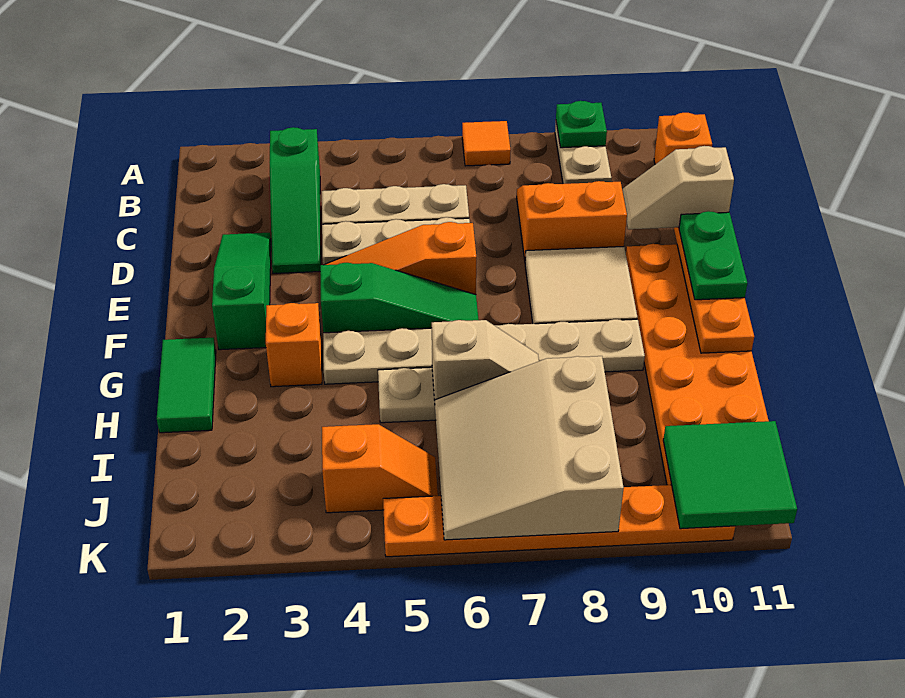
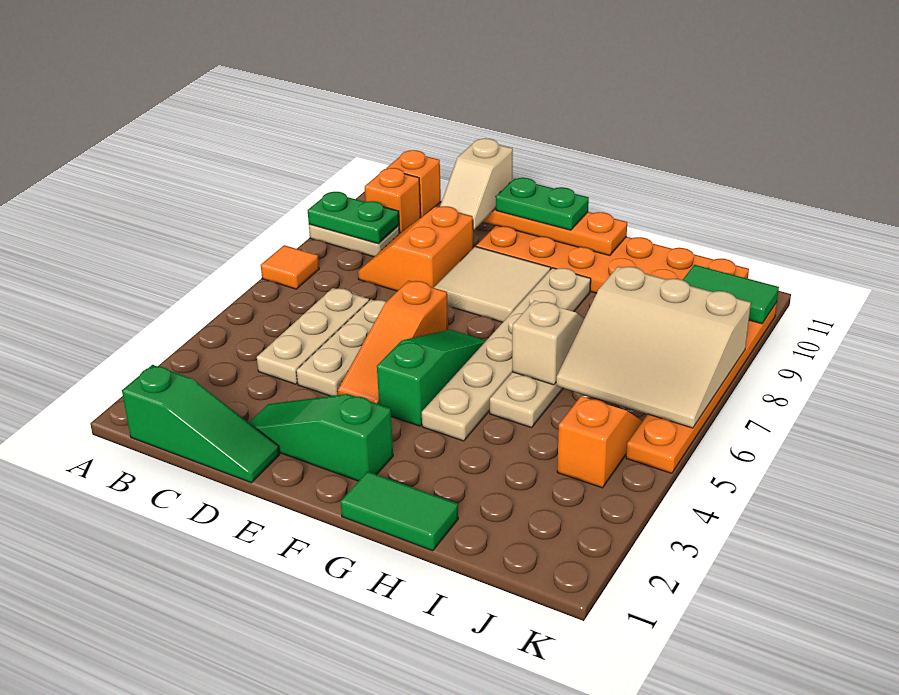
green 1x1 plate [556,101,607,148] -> green 1x2 plate [308,192,399,244]
green 1x3 slope [269,127,321,273] -> green 1x3 slope moved to [122,365,280,483]
orange 1x1 brick [266,303,322,387] -> orange 1x1 brick moved to [365,168,421,233]
green 2x2 tile [663,421,797,529] -> green 1x2 tile [683,265,779,324]

